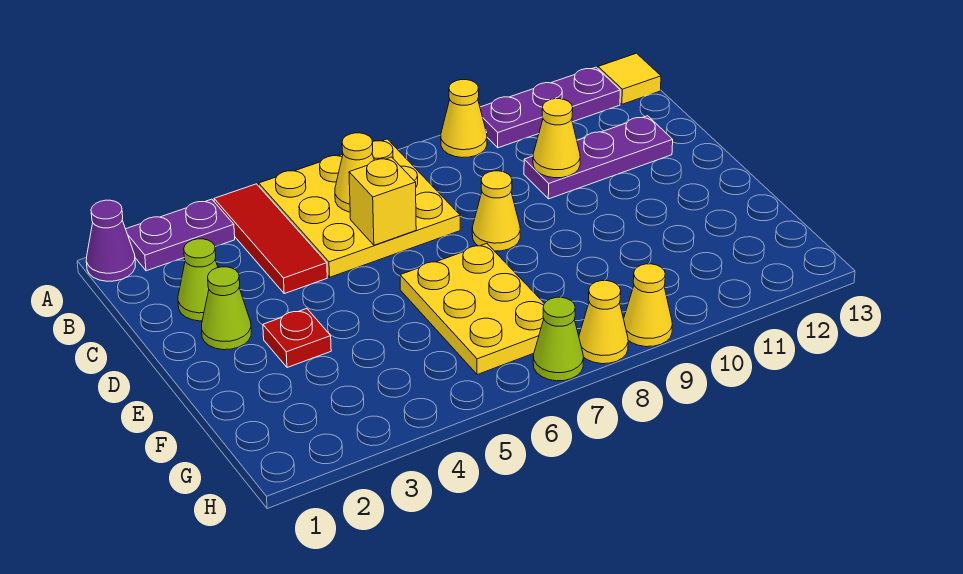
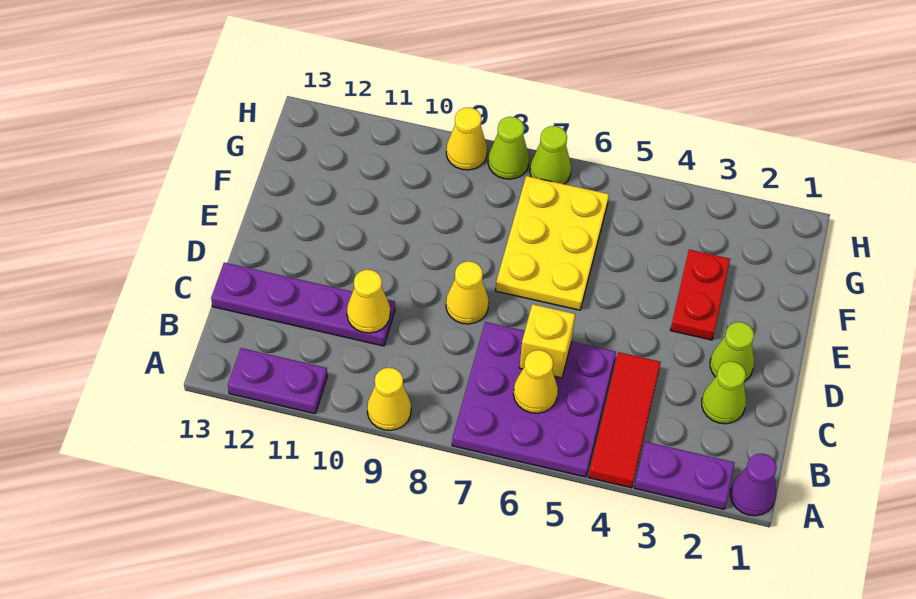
yellow 3x3 plate [259,139,460,277] -> purple 3x3 plate [452,322,616,477]
purple 1x3 plate [480,67,620,148] -> purple 1x2 plate [228,348,327,414]
yellow 1x1 tile [598,53,661,104] -> none
purple 1x3 plate [524,116,673,199] -> purple 1x4 plate [211,263,395,346]
red 1x1 plate [263,309,331,367] -> red 1x2 plate [670,250,730,340]
yellow 1x1 cone [579,281,628,364] -> lime 1x1 cone [488,117,529,179]

